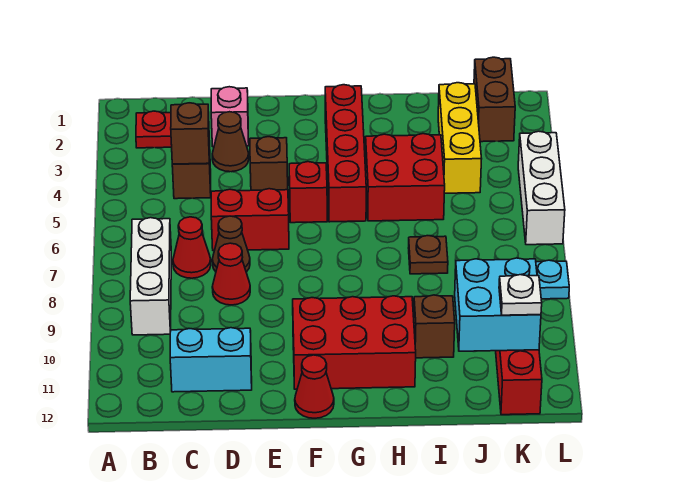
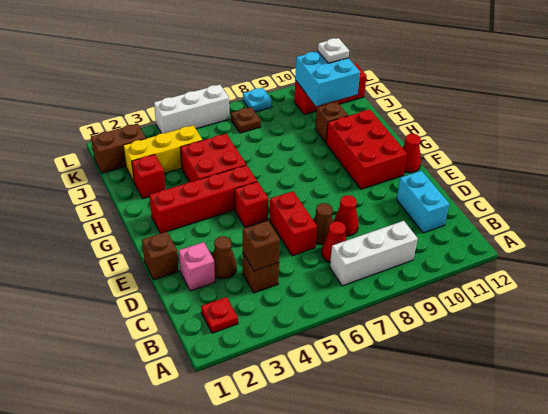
brown 1x1 brick [250,137,288,190] -> brown 1x1 brick moved to [142,232,179,280]
none -> red 1x1 brick [132,154,165,199]
brown 1x1 plate [409,236,448,274] -> brown 1x1 plate moved to [231,107,261,133]

